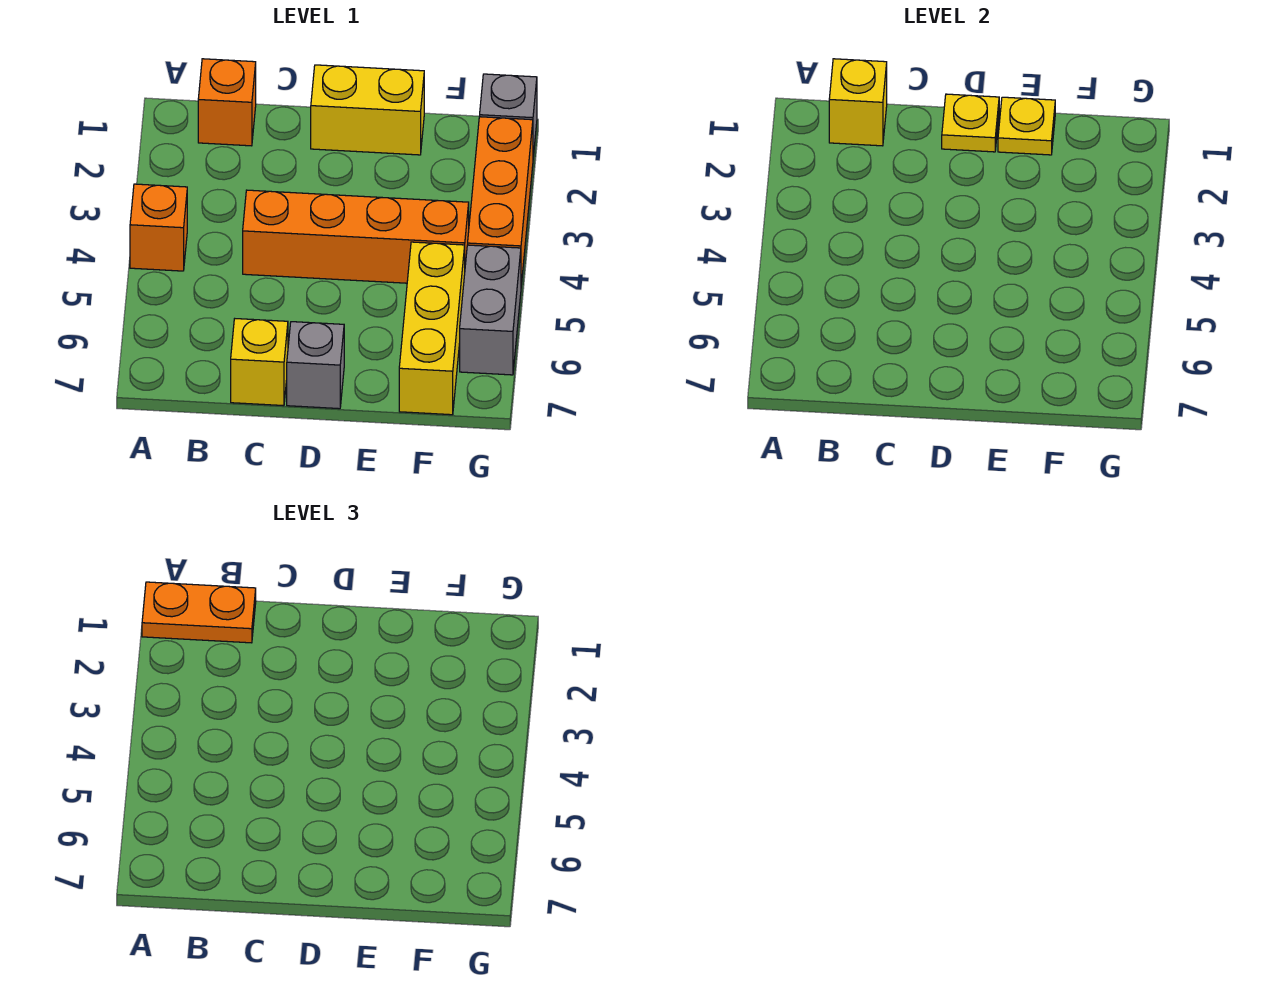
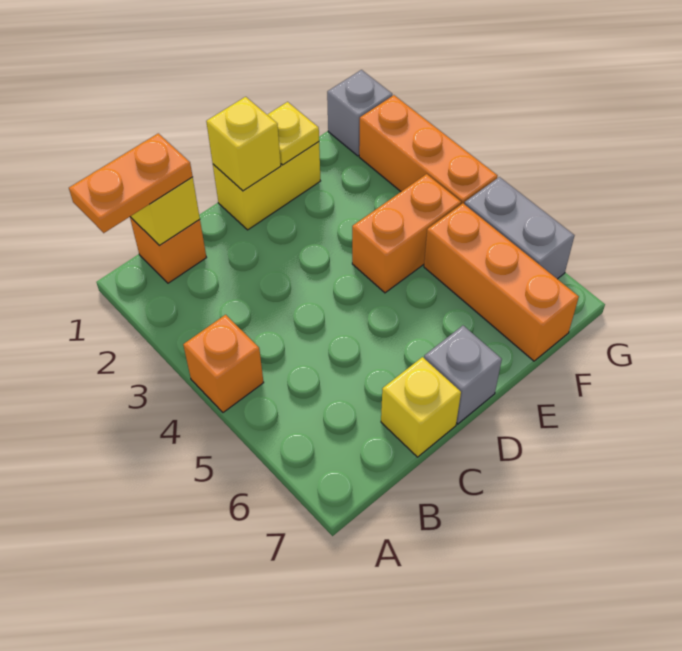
orange 1x4 brick [243,190,469,283] -> orange 1x2 brick [352,174,461,293]
yellow 1x1 plate [942,94,999,152] -> yellow 1x1 brick [206,97,281,191]
yellow 1x3 brick [399,242,465,415] -> orange 1x3 brick [424,203,579,361]

